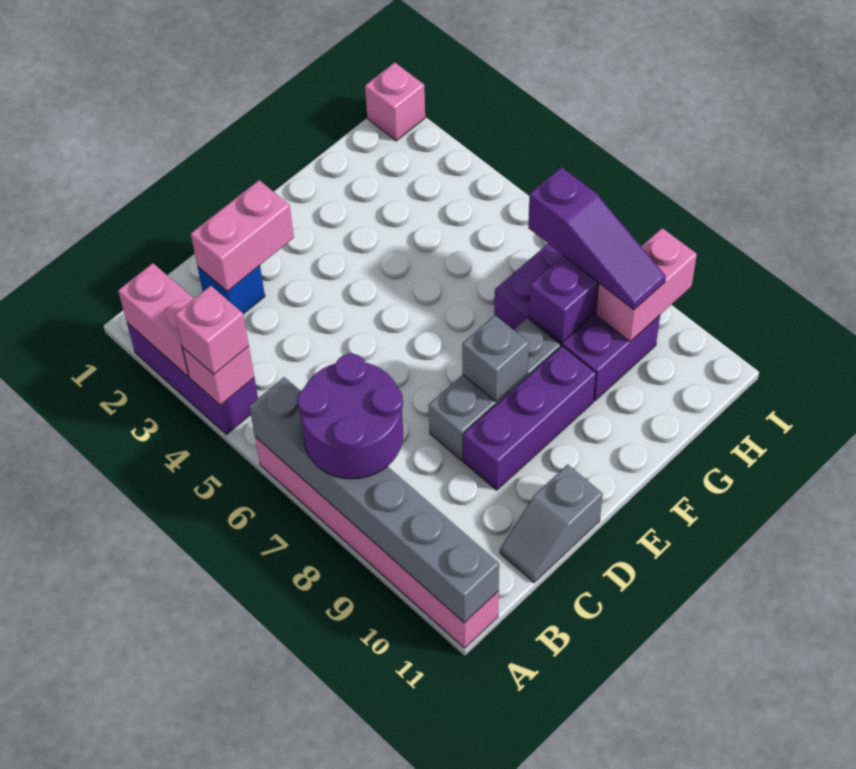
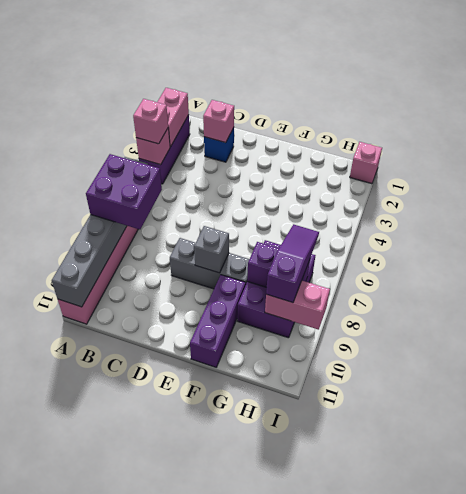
purple 2x2 round brick [297,354,403,479] -> purple 2x2 brick [86,154,162,229]
pink 1x2 brick [191,180,294,291] -> pink 1x1 brick [203,100,234,143]
grey 1x2 slope [500,464,603,583] -> none
purple 1x3 brick [463,346,596,490] -> purple 1x3 brick turned to [190,275,246,367]
purple 1x3 slope [528,167,666,310] -> purple 1x3 slope turned to [266,224,319,303]

